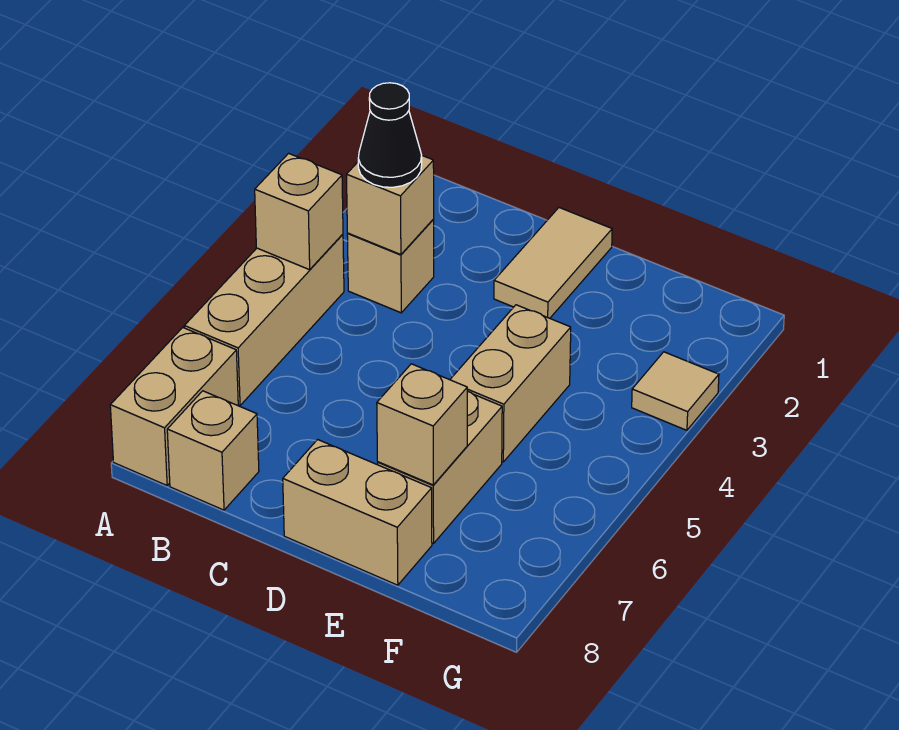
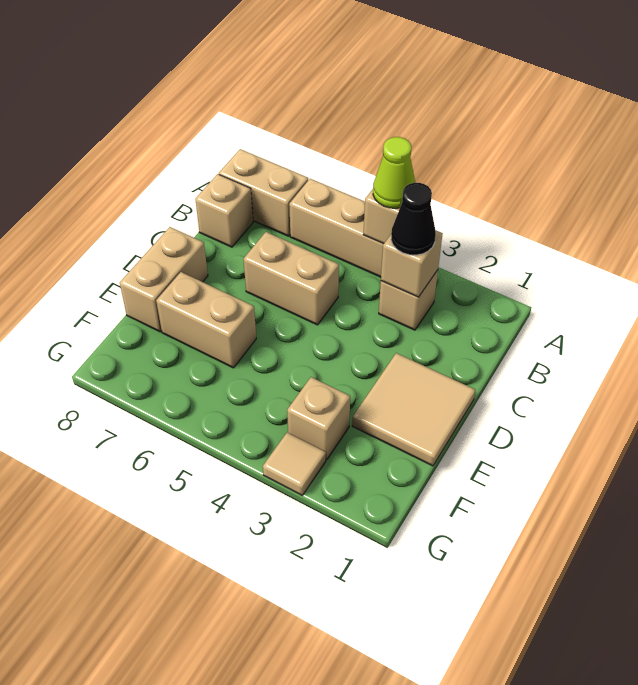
none -> lime 1x1 cone [373,137,415,208]
tan 1x2 tile [494,208,612,318] -> tan 2x2 tile [352,353,476,466]
tan 1x2 brick [450,305,571,462] -> tan 1x2 brick moved to [244,232,339,325]
tan 1x1 brick [377,364,467,485] -> tan 1x1 brick moved to [287,377,350,460]

